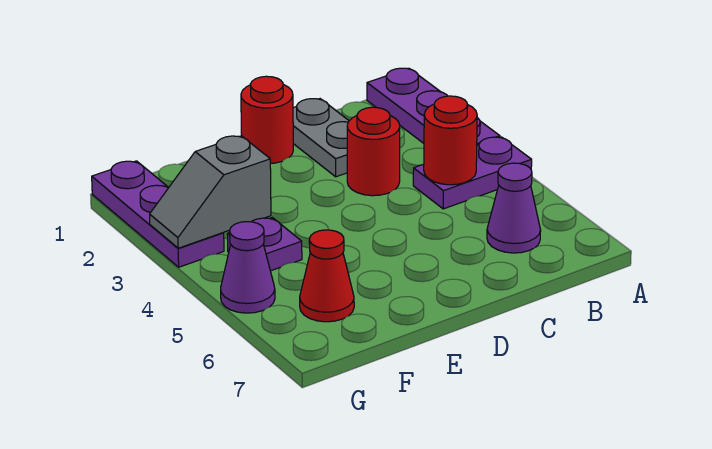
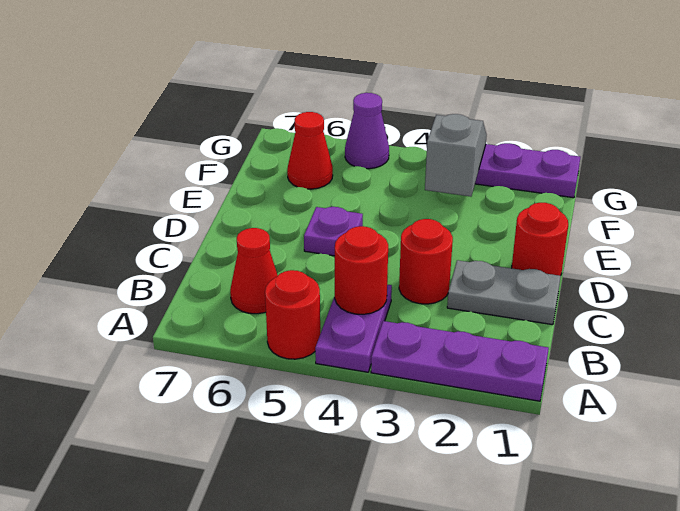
none -> red 1x1 round brick [265,270,320,359]
purple 1x1 cone [487,163,541,253] -> red 1x1 cone [230,228,278,314]
purple 1x1 plate [227,218,302,271] -> purple 1x1 plate moved to [304,207,363,256]

